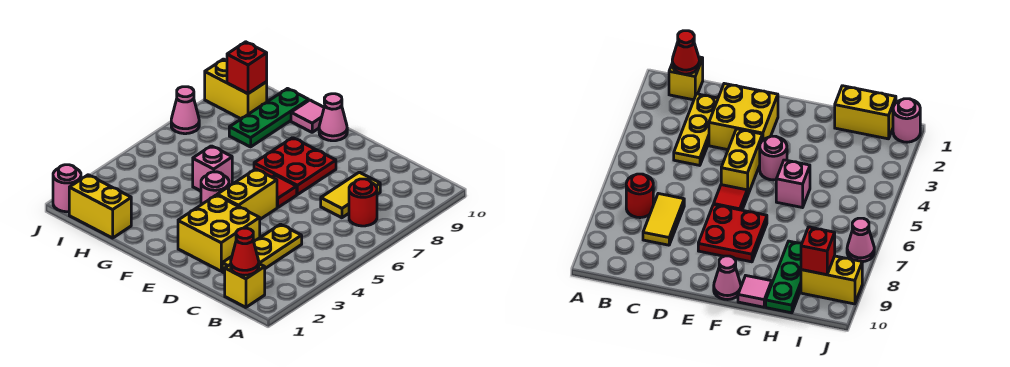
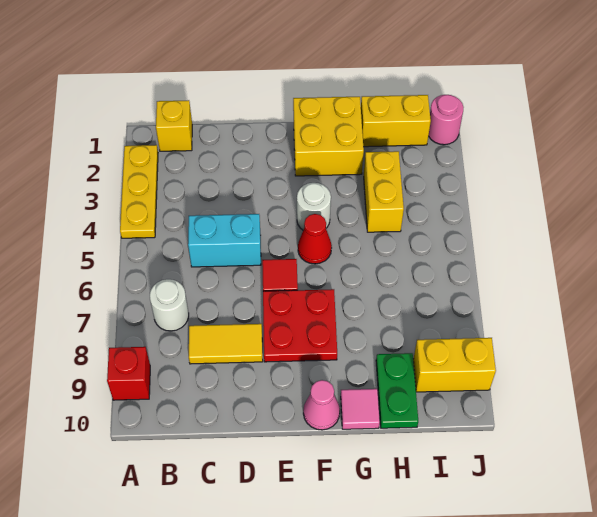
red 1x1 cone [231,228,259,275] -> red 1x1 cone moved to [298,214,332,264]
red 1x1 round brick [349,179,377,226] -> white 1x1 round brick [150,279,189,331]
yellow 1x3 plate [222,224,302,273] -> yellow 1x3 plate moved to [120,145,158,238]
none -> cyan 1x2 brick [188,214,261,267]
yellow 1x2 tile [321,172,380,218] -> yellow 1x2 tile turned to [189,324,263,364]
yellow 2x2 brick [178,195,260,271] -> yellow 2x2 brick moved to [293,97,364,176]
yellow 1x2 brick [217,169,277,219] -> yellow 1x2 brick moved to [364,151,404,232]
pink 1x1 round brick [201,172,229,205] -> white 1x1 round brick [297,183,331,230]
pink 1x1 brick [193,146,232,191] -> none
green 1x3 plate [229,89,309,147] -> green 1x2 plate [376,353,418,428]
red 1x1 brick [227,42,267,94] -> red 1x1 brick moved to [107,347,150,400]
pink 1x1 cone [171,87,199,134] -> none

